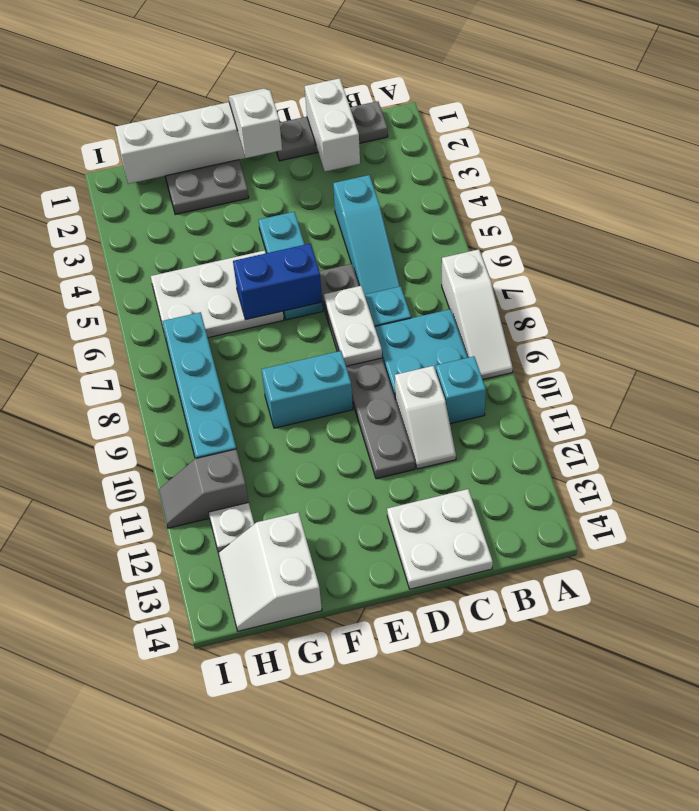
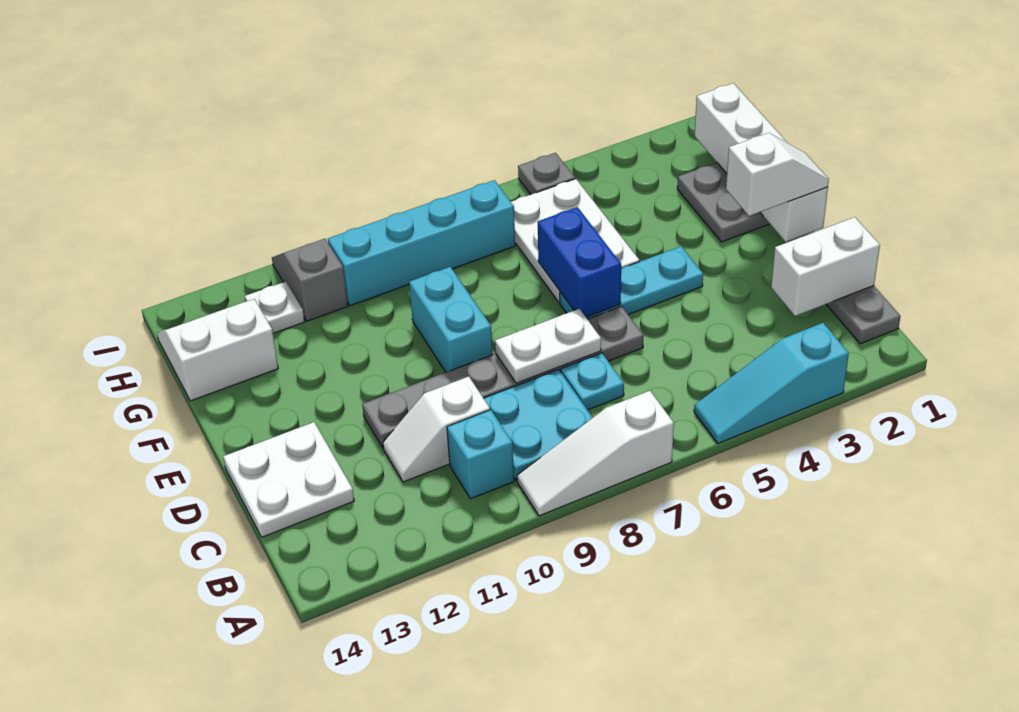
cyan 1x3 slope [333,175,400,295] -> cyan 1x3 slope moved to [694,323,849,443]
none -> grey 1x1 plate [518,153,575,195]

